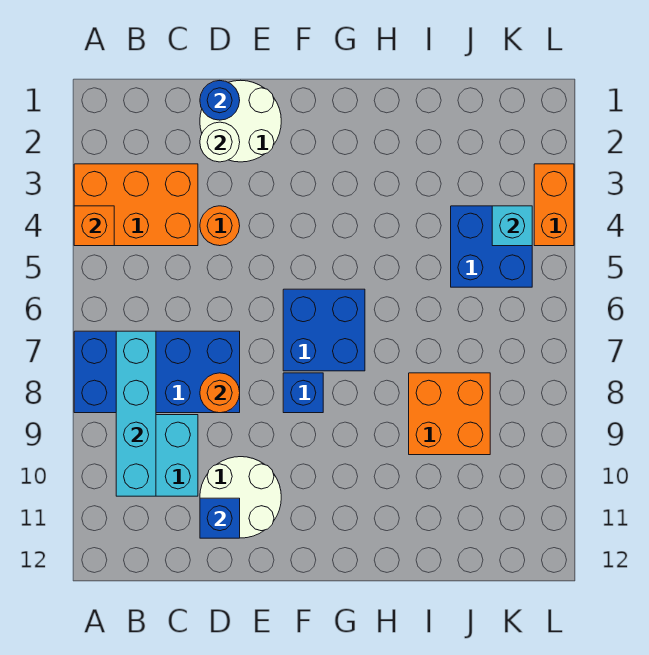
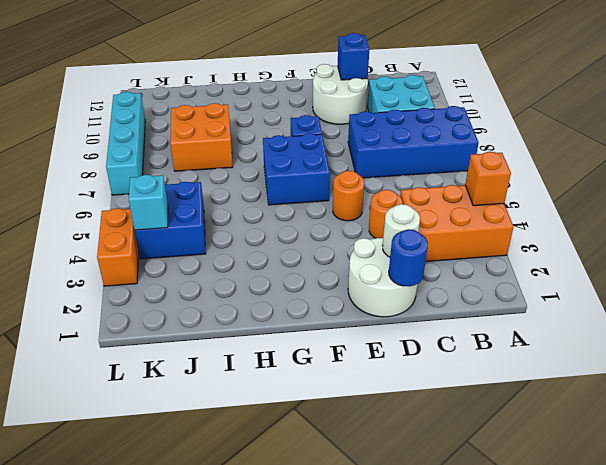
cyan 1x4 brick [116,331,156,496] -> cyan 1x4 brick moved to [106,92,145,195]
orange 1x1 round brick [200,373,240,413] -> orange 1x1 round brick moved to [333,171,364,221]

